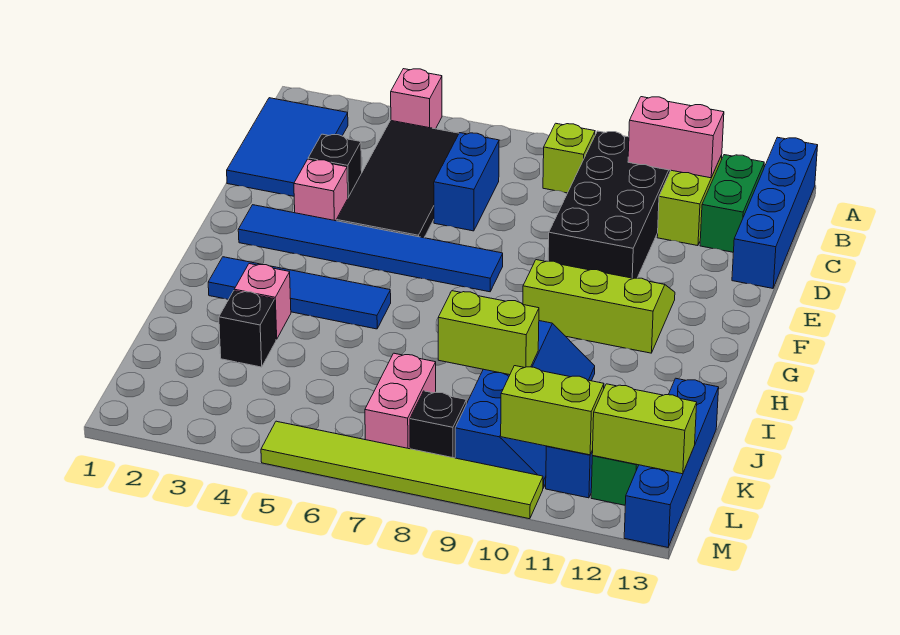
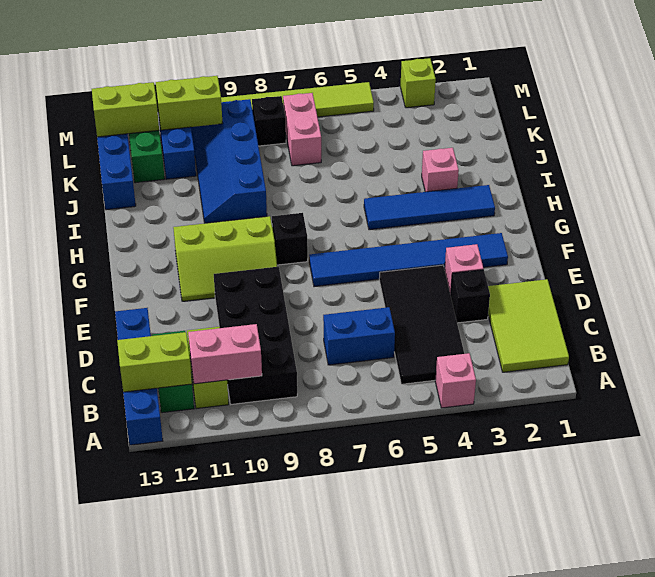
blue 2x3 tile [227,98,348,196] -> lime 2x3 tile [488,279,569,372]
lime 1x1 brick [543,123,595,193] -> lime 1x1 brick moved to [400,58,436,108]
blue 1x2 brick [434,133,499,231] -> blue 1x2 brick turned to [323,307,395,365]
black 1x1 brick [219,291,276,367] -> black 1x1 brick moved to [272,213,308,265]
lime 1x2 brick [438,291,539,375] -> lime 1x2 brick moved to [117,332,192,392]

